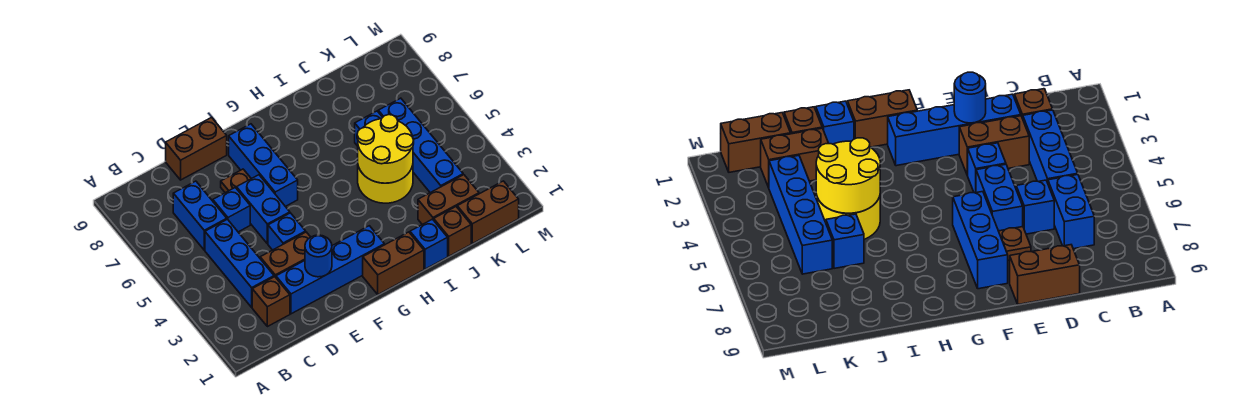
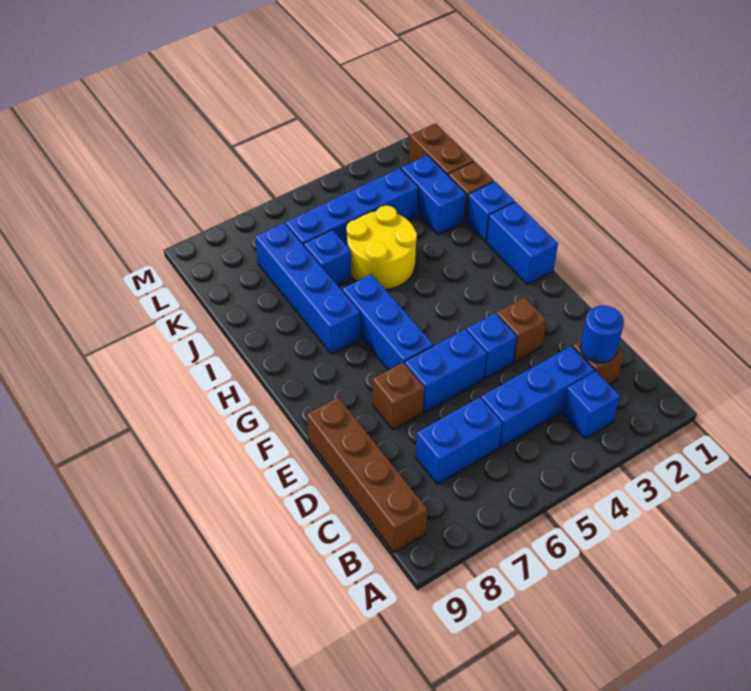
blue 1x4 brick [276,226,384,314] -> blue 1x4 brick moved to [255,223,360,354]
brown 1x2 brick [260,232,310,277] -> brown 1x1 brick [497,297,547,362]
blue 1x1 brick [213,188,250,232] -> blue 1x1 brick moved to [562,371,620,439]
brown 1x2 brick [166,117,227,180] -> brown 1x4 brick [307,397,428,553]
blue 1x1 round brick [305,235,332,277] -> blue 1x1 round brick moved to [581,306,624,363]
brown 1x1 plate [221,169,251,193] -> brown 1x1 brick [373,363,424,430]
blue 1x3 brick [229,124,298,207] -> blue 1x3 brick turned to [342,274,433,370]
brown 1x2 brick [363,232,424,294] -> blue 1x2 brick [486,202,558,285]
yellow 2x2 round brick [357,115,414,183] -> none
brown 1x2 brick [418,175,479,225] -> blue 1x2 brick [401,155,466,235]

